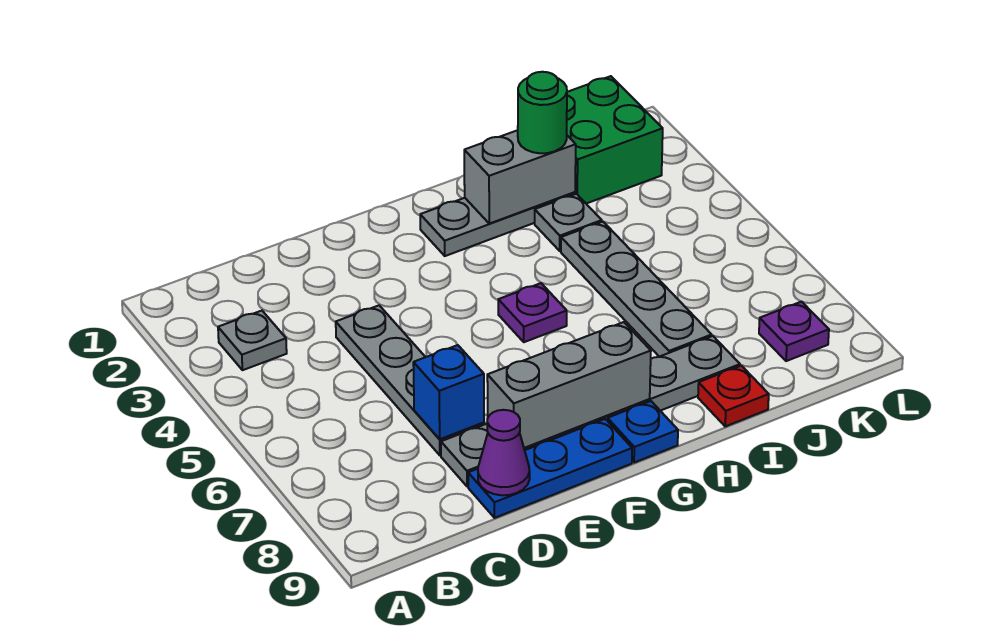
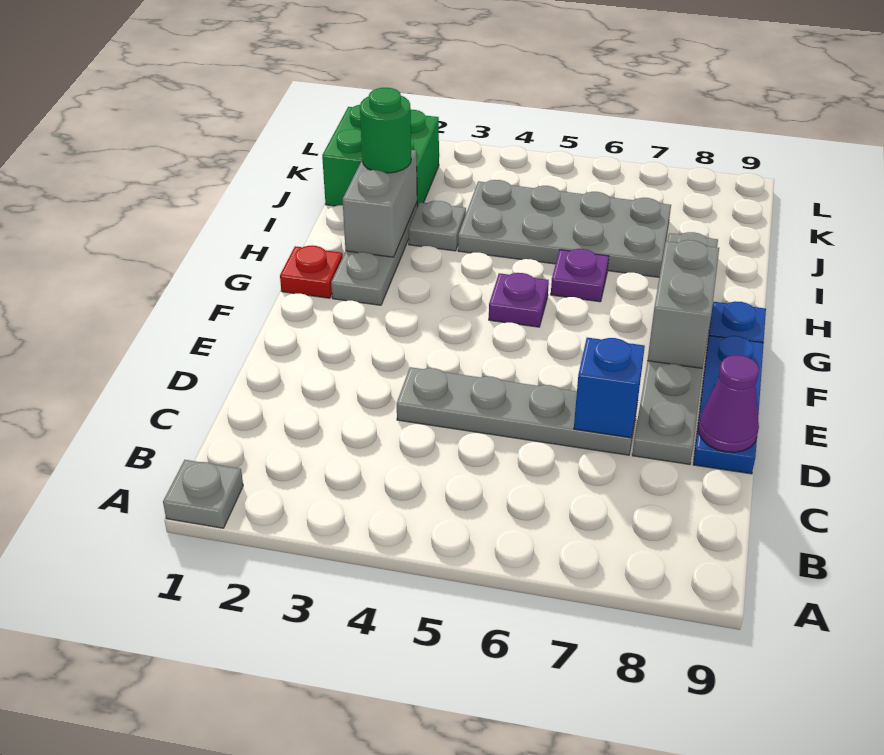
grey 1x1 plate [218,311,287,370] -> grey 1x1 plate moved to [163,460,243,528]
grey 1x3 brick [487,322,651,448] -> grey 1x2 brick [648,240,719,368]
grey 1x4 plate [561,221,712,357] -> grey 2x4 plate [458,180,671,277]
red 1x1 plate [698,366,769,426] -> red 1x1 plate moved to [280,246,343,298]
purple 1x1 plate [759,302,829,361] -> purple 1x1 plate moved to [551,249,609,302]

